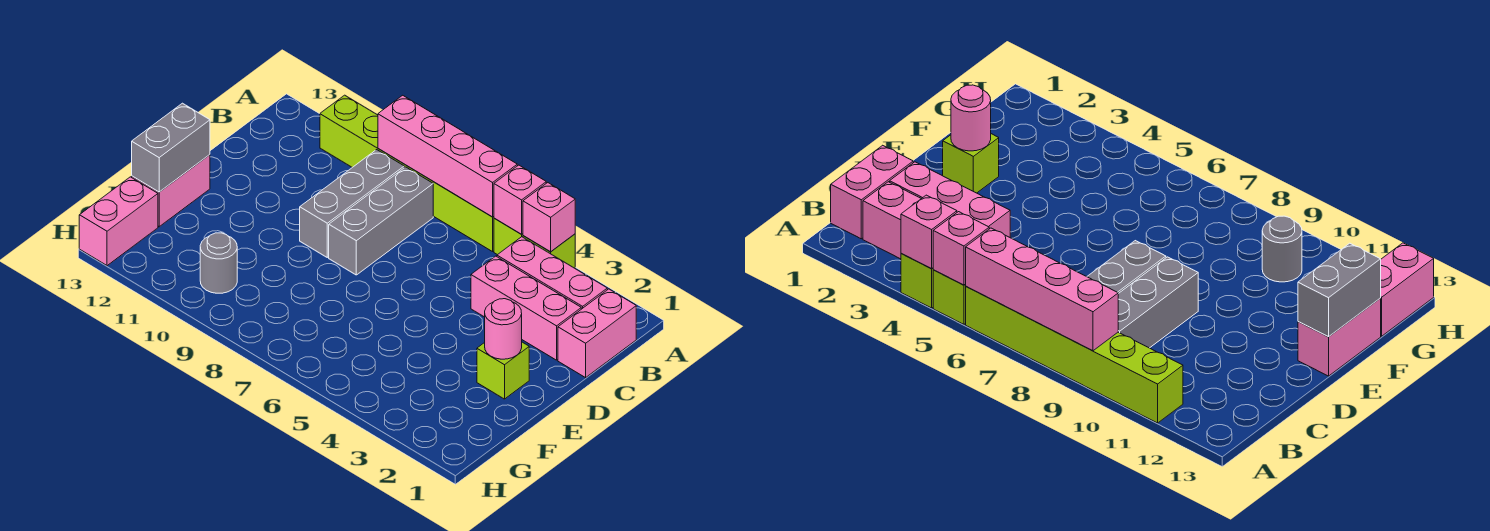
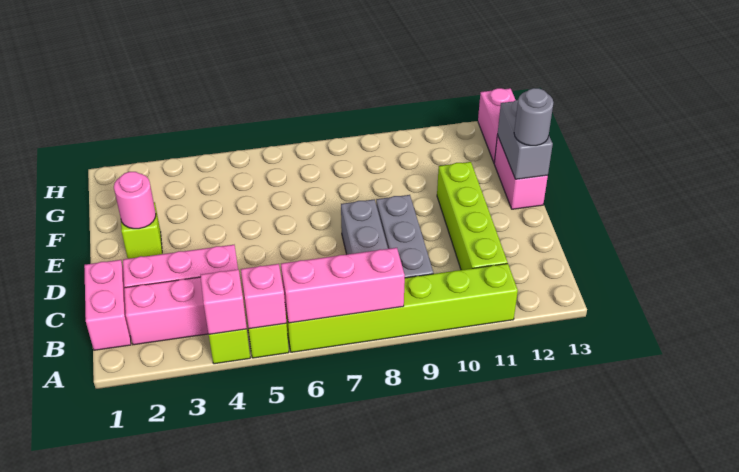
pink 1x4 brick [378,95,517,217] -> pink 1x3 brick [281,248,405,323]
none -> lime 1x4 brick [437,162,508,270]
grey 1x1 round brick [200,233,237,293] -> grey 1x1 round brick moved to [514,88,554,146]

